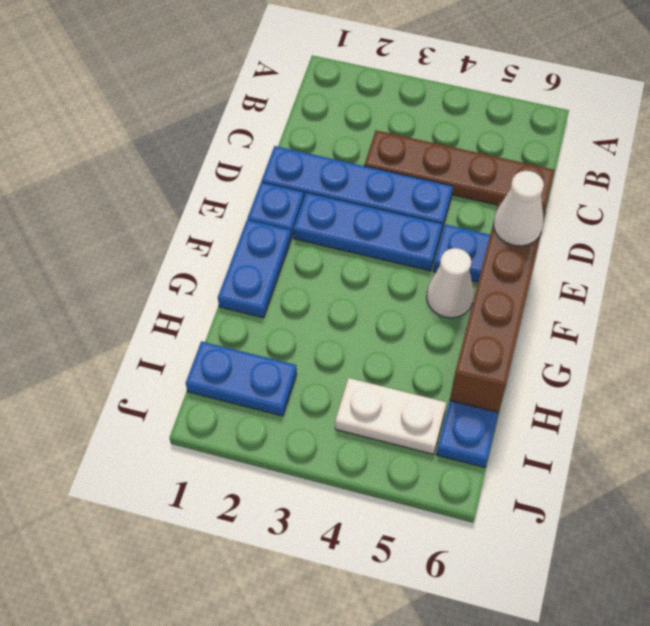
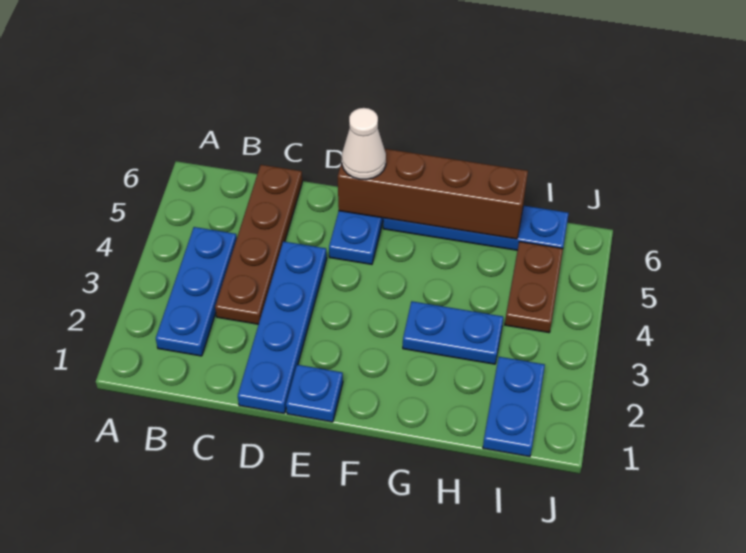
blue 1x3 plate [293,193,442,271] -> blue 1x3 plate moved to [156,227,237,356]
blue 1x2 plate [218,220,291,318] -> blue 1x2 plate moved to [403,301,503,364]
white 1x1 cone [427,248,474,318] -> none
white 1x2 plate [335,378,447,454] -> brown 1x2 plate [505,242,563,333]

